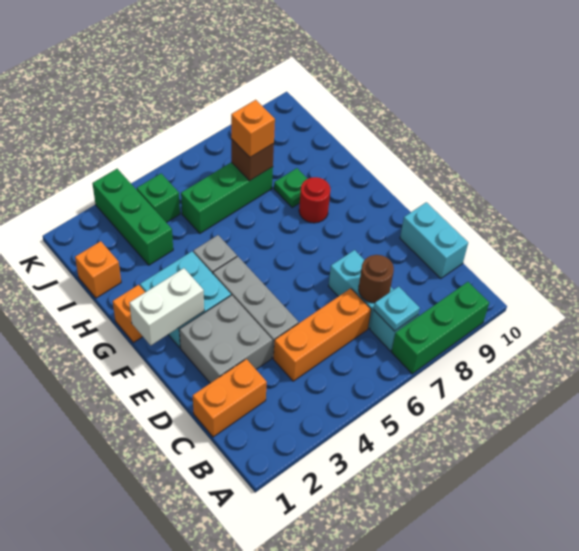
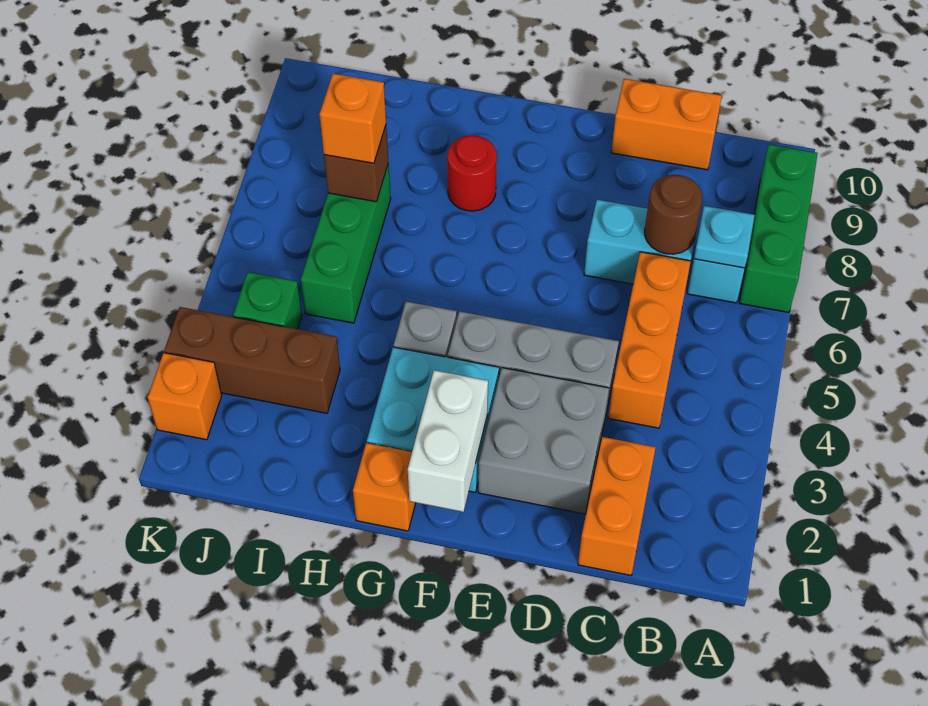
cyan 1x2 brick [400,202,468,279] -> orange 1x2 brick [611,79,722,170]
green 1x1 plate [274,168,307,207] -> none
orange 1x1 brick [75,241,121,298] -> orange 1x1 brick moved to [148,353,222,440]
green 1x3 brick [92,169,173,265] -> brown 1x3 brick [164,307,340,413]

